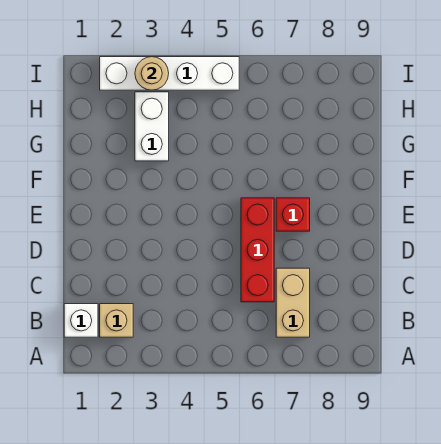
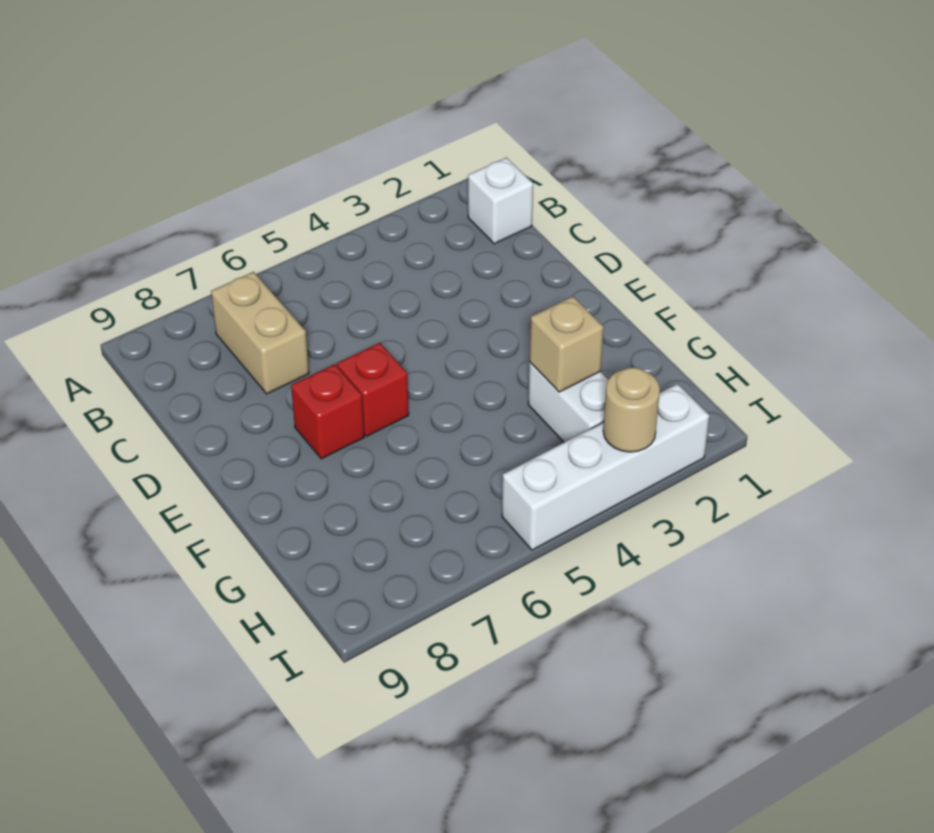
tan 1x1 brick [100,304,133,337] -> tan 1x1 brick moved to [530,296,604,392]
red 1x3 brick [241,198,274,302] -> red 1x1 brick [337,343,409,436]

